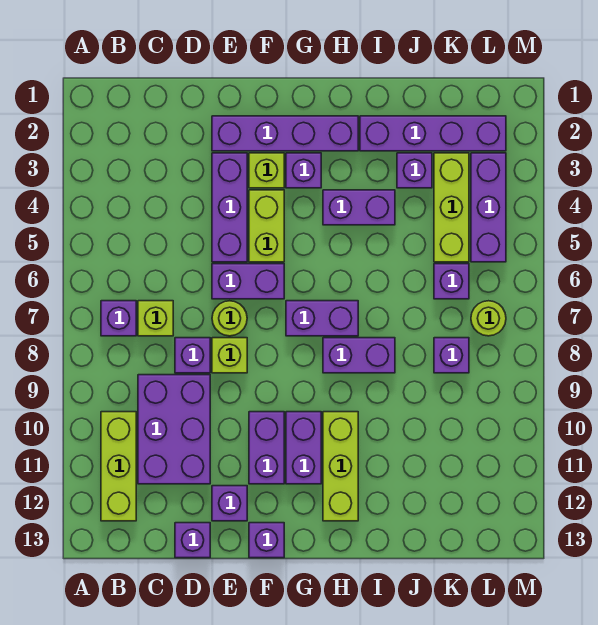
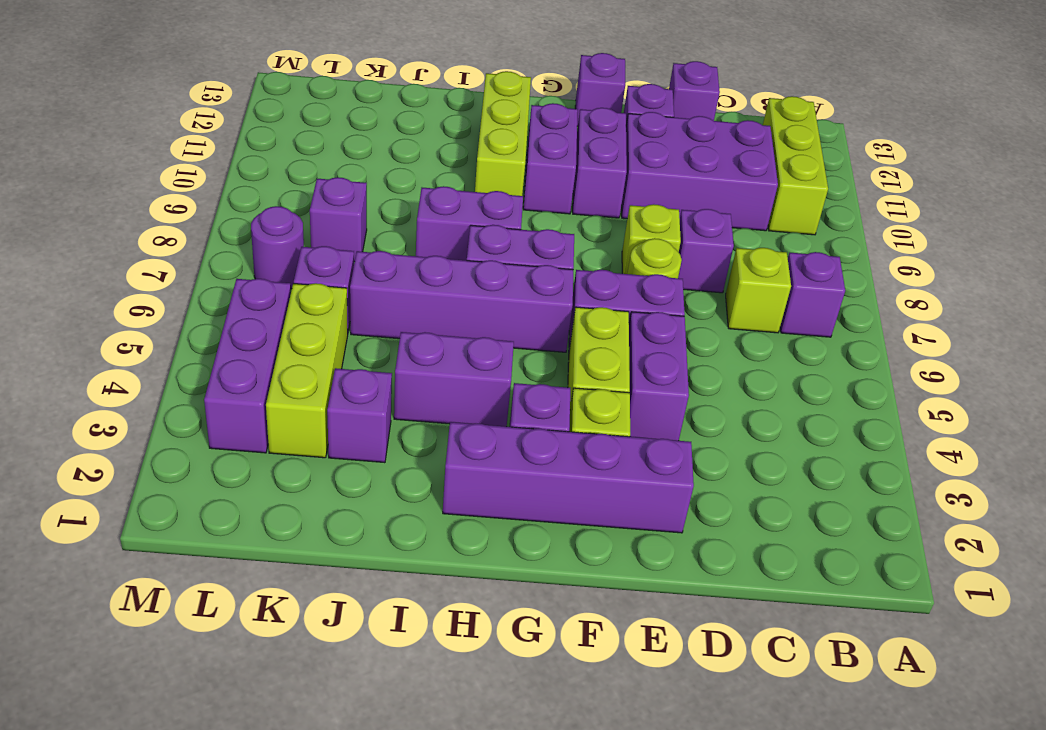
purple 2x3 brick [138,375,210,484] -> purple 2x3 brick turned to [622,112,778,231]
purple 1x3 brick [212,153,247,262] -> purple 1x2 brick [629,312,689,441]
purple 1x4 brick [360,116,506,151] -> purple 1x4 brick moved to [350,251,573,352]
lime 1x1 round brick [471,301,506,336] -> purple 1x1 round brick [251,206,304,289]

